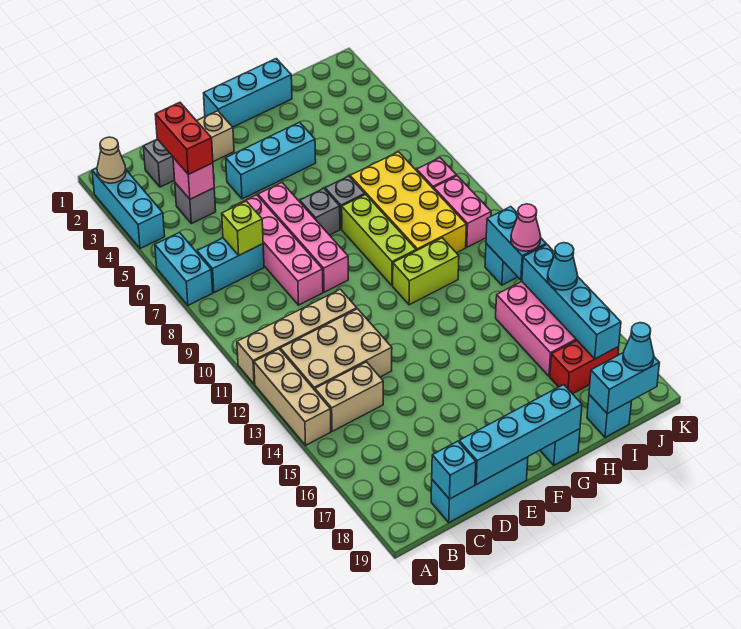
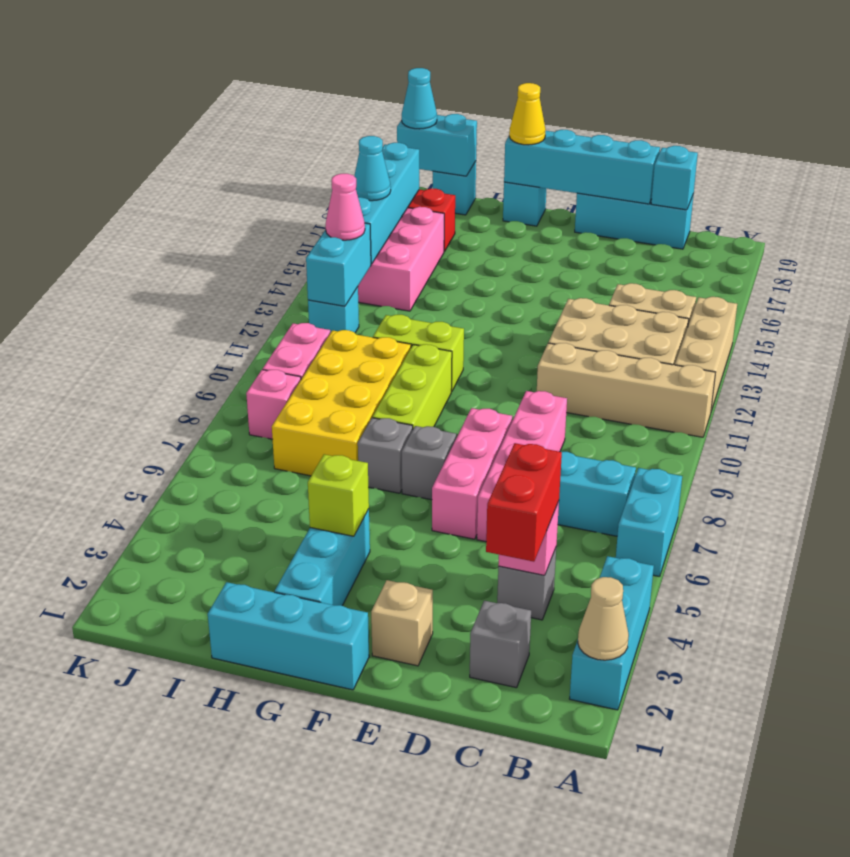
lime 1x1 brick [222,201,263,255] -> lime 1x1 brick moved to [308,454,369,536]
cyan 1x3 brick [226,122,316,199] -> cyan 1x3 brick turned to [275,509,370,605]
pink 1x4 brick [258,183,348,292] -> pink 1x3 brick [432,408,512,539]
none -> yellow 1x1 cone [509,83,546,145]

